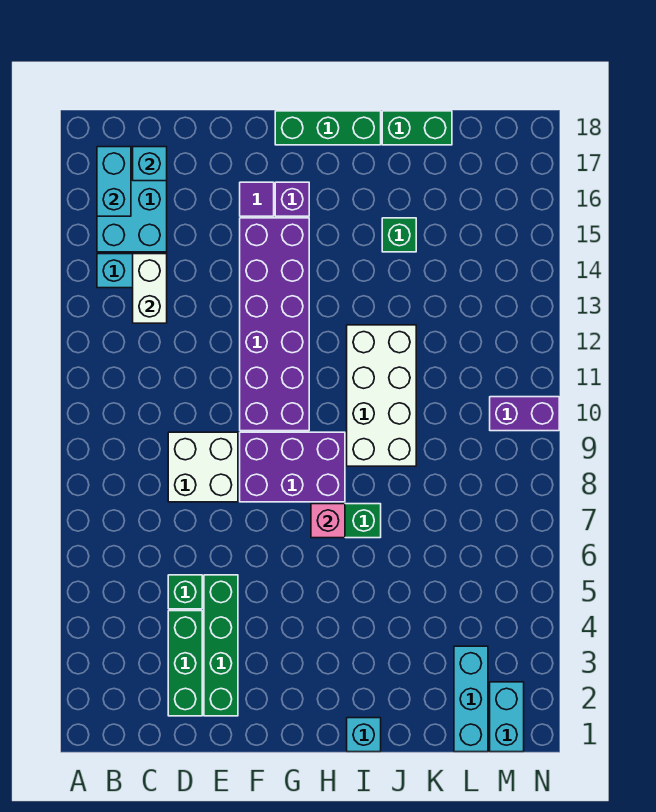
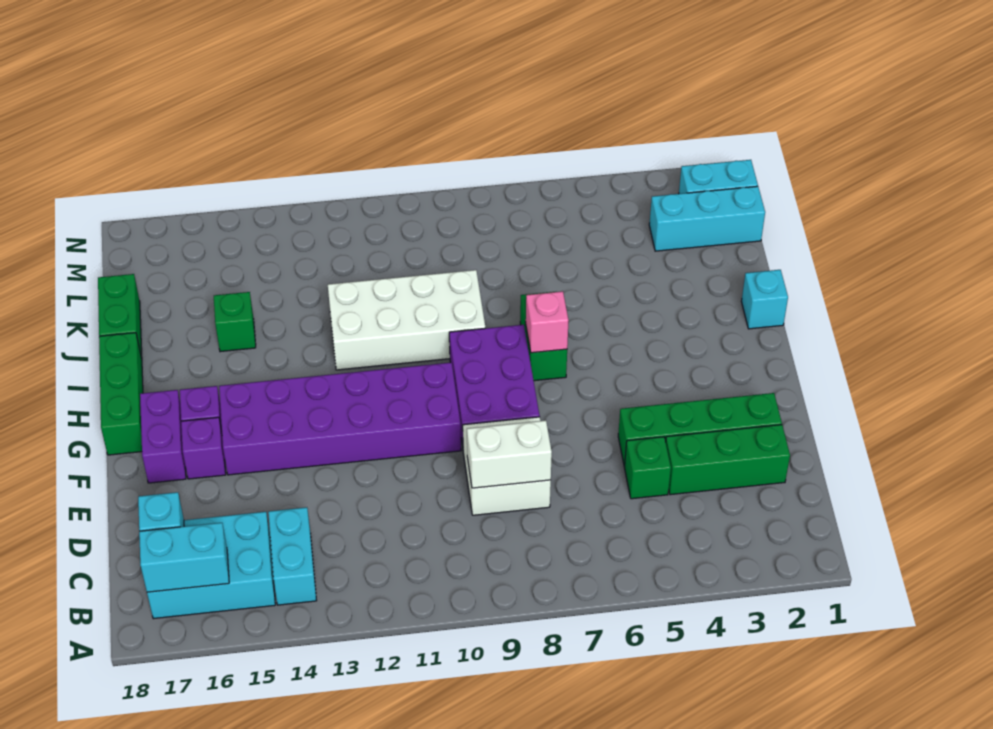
white 1x2 brick [133,254,167,323] -> white 1x2 brick moved to [467,420,552,488]
purple 1x1 tile [240,182,274,216] -> purple 1x1 brick [181,417,226,479]
purple 1x2 brick [490,397,559,431] -> purple 1x2 brick moved to [140,390,186,483]

